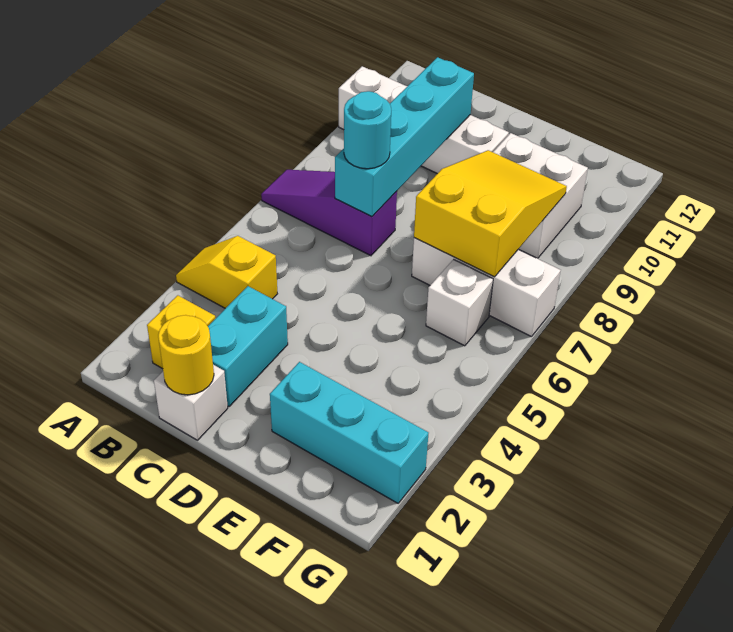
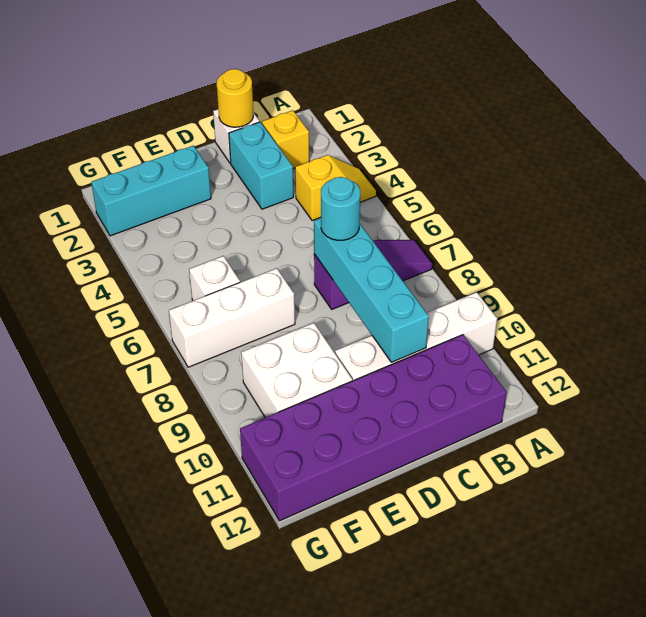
none -> purple 2x6 brick [240,335,506,521]
yellow 2x3 slope [414,150,567,277] -> none

